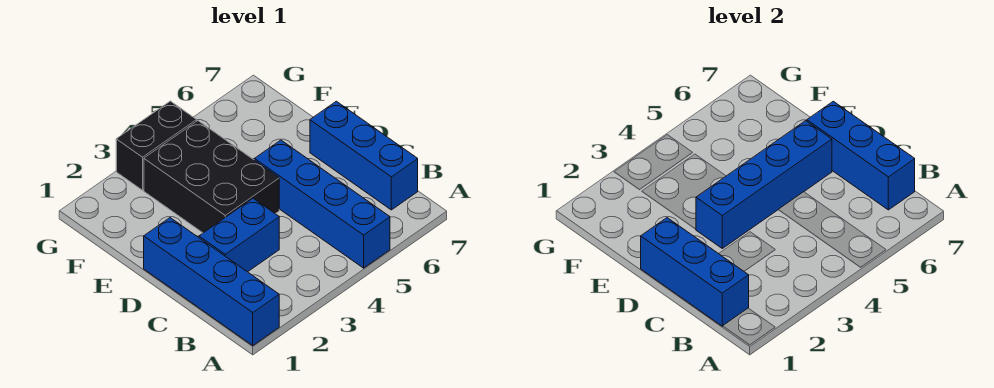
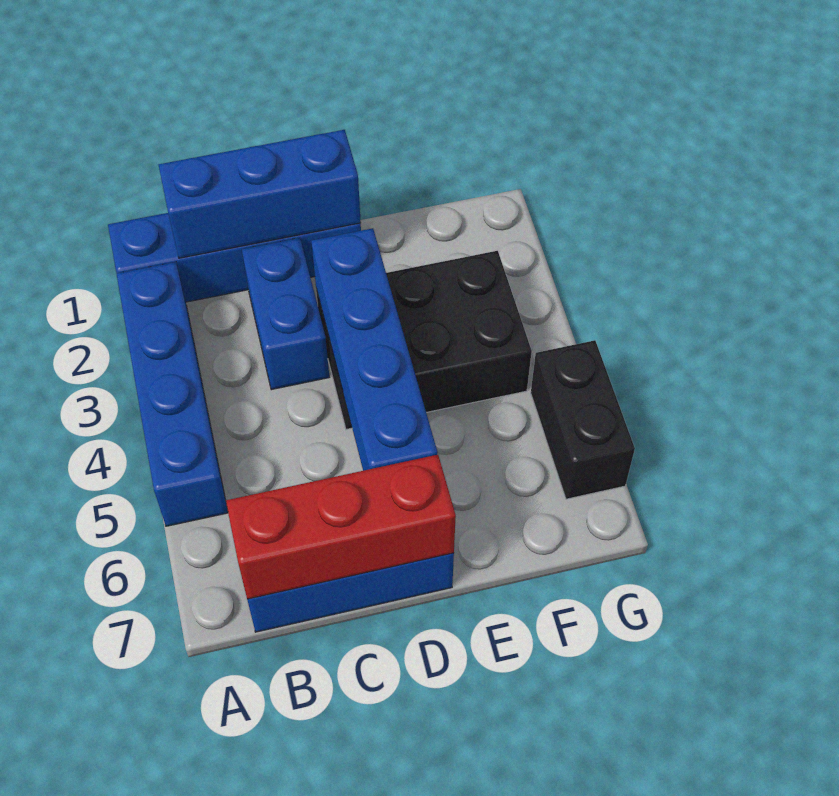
blue 1x4 brick [254,140,390,268] -> blue 1x4 brick turned to [116,262,228,526]
blue 1x3 brick [807,101,915,210] -> red 1x3 brick [226,455,456,599]
black 1x2 brick [116,101,197,190] -> black 1x2 brick moved to [531,340,635,499]

